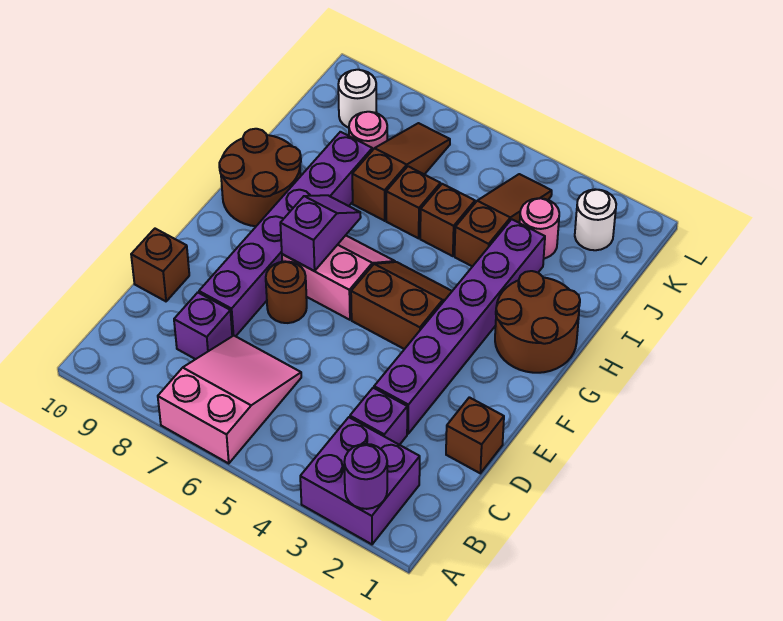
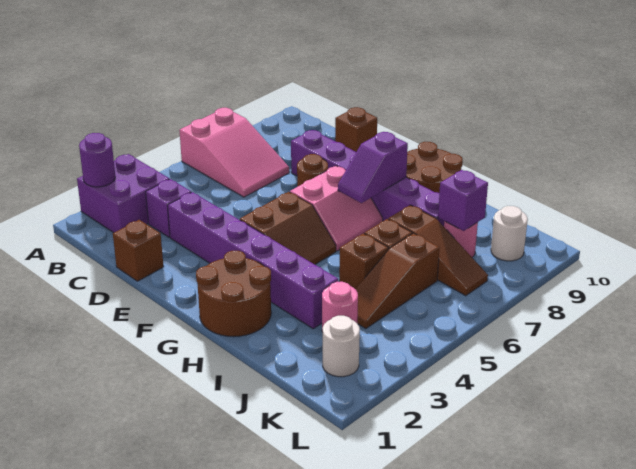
purple 1x1 brick [174,293,232,359] -> purple 1x1 brick moved to [438,170,488,231]
purple 1x2 slope [280,195,361,271] -> purple 1x2 slope turned to [338,132,408,203]
brown 1x3 slope [455,174,552,267] -> brown 1x3 slope turned to [356,233,439,329]

